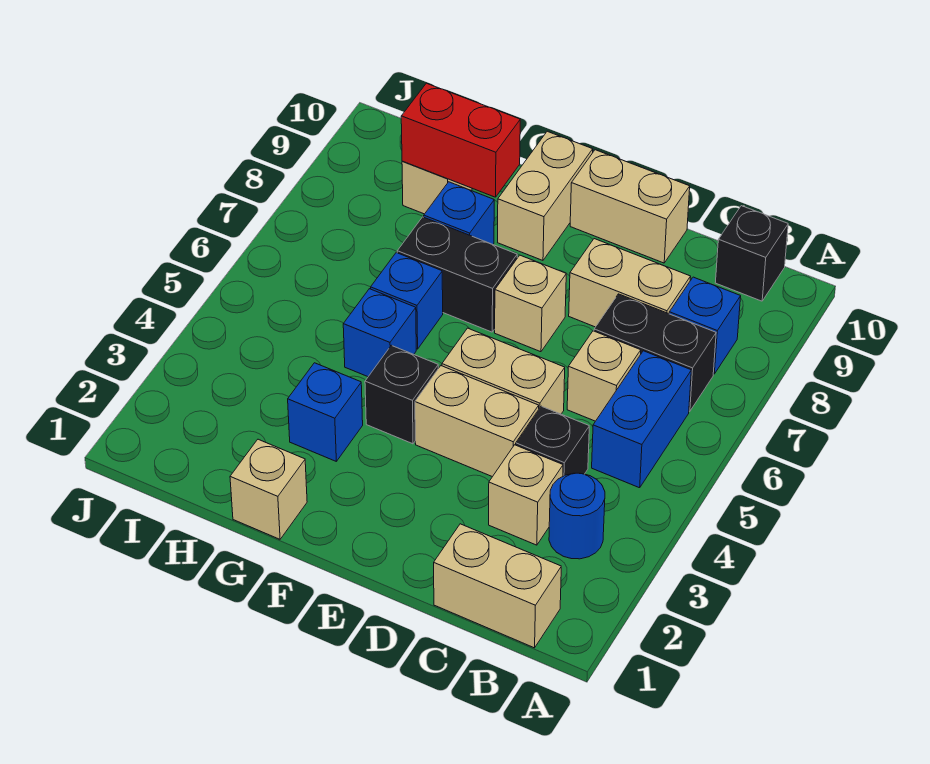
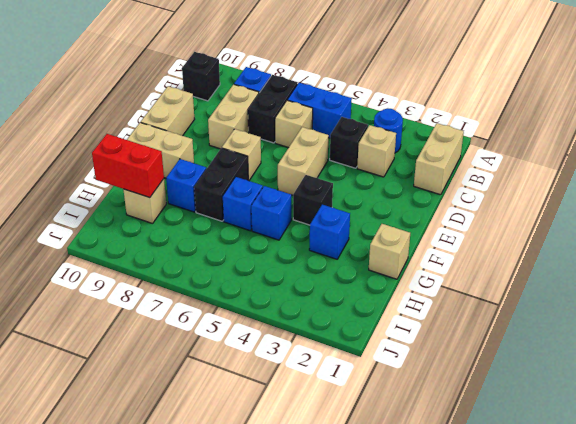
tan 1x2 brick [415,366,539,477] -> none
red 1x2 brick [401,83,520,197] -> red 1x2 brick turned to [92,134,164,198]

